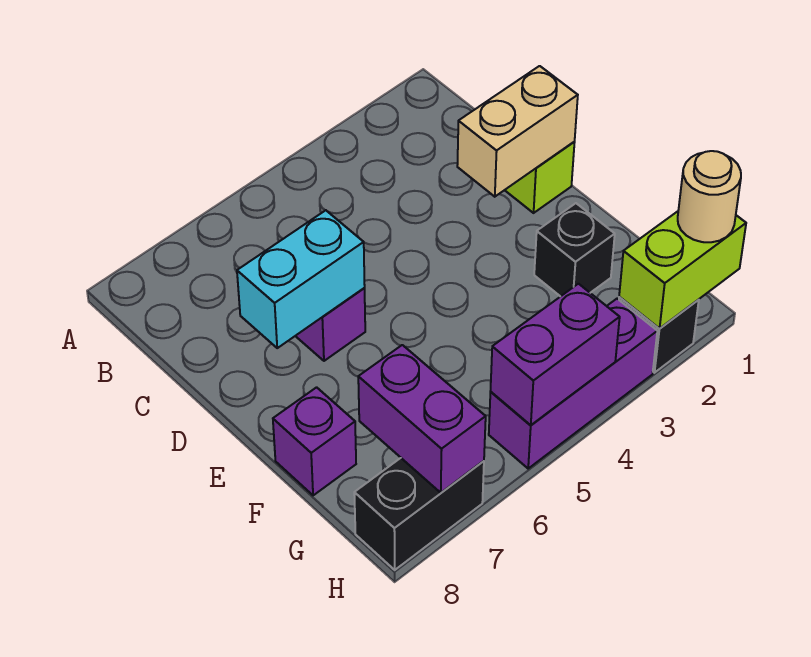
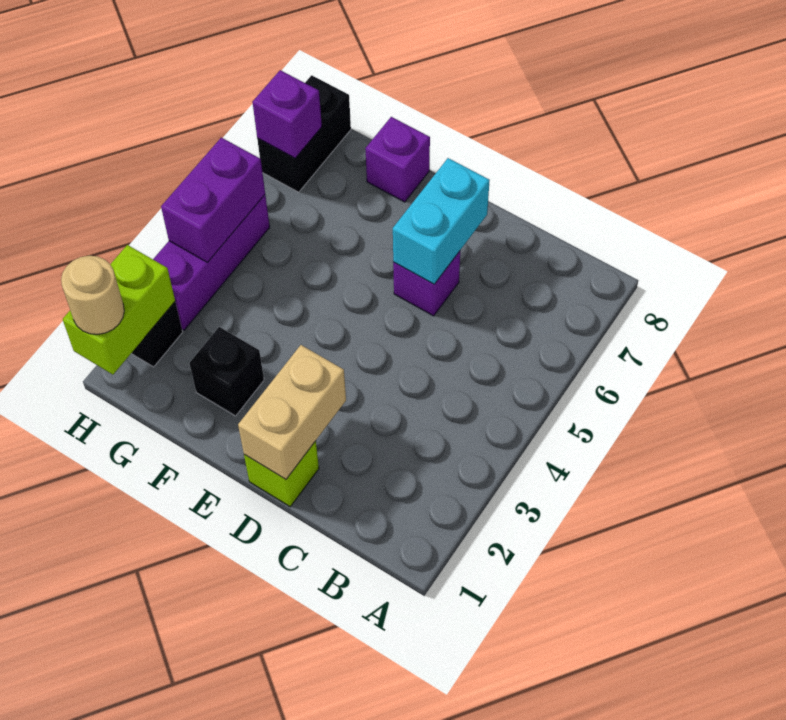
purple 1x2 brick [358,345,486,493] -> purple 1x1 brick [252,70,322,158]

